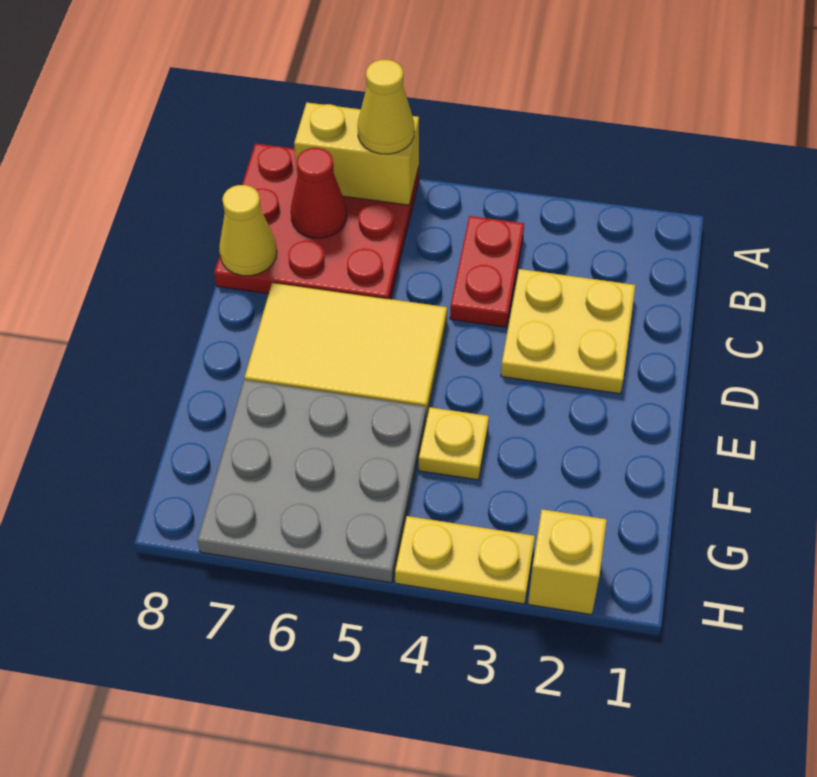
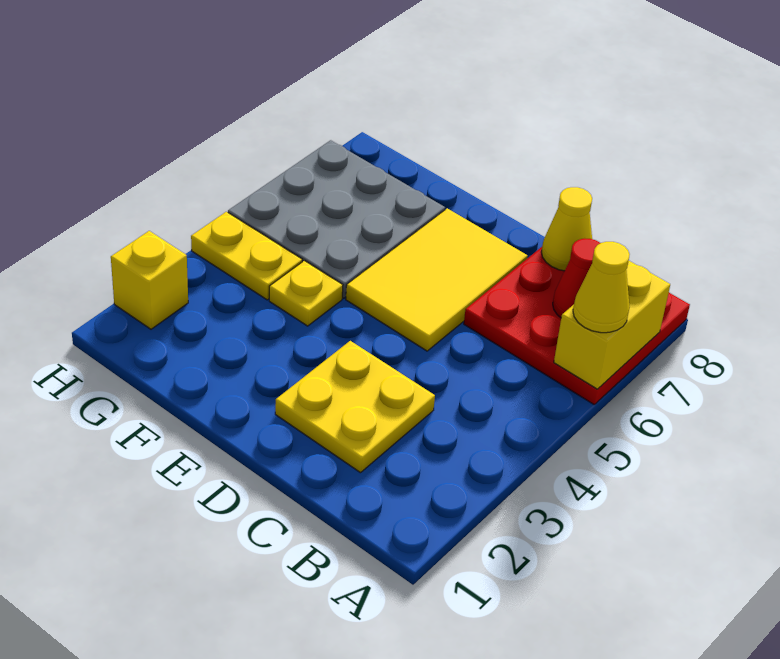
red 1x2 plate [450,216,524,327] -> none
yellow 1x2 plate [395,516,535,604] -> yellow 1x2 plate turned to [191,212,302,300]

